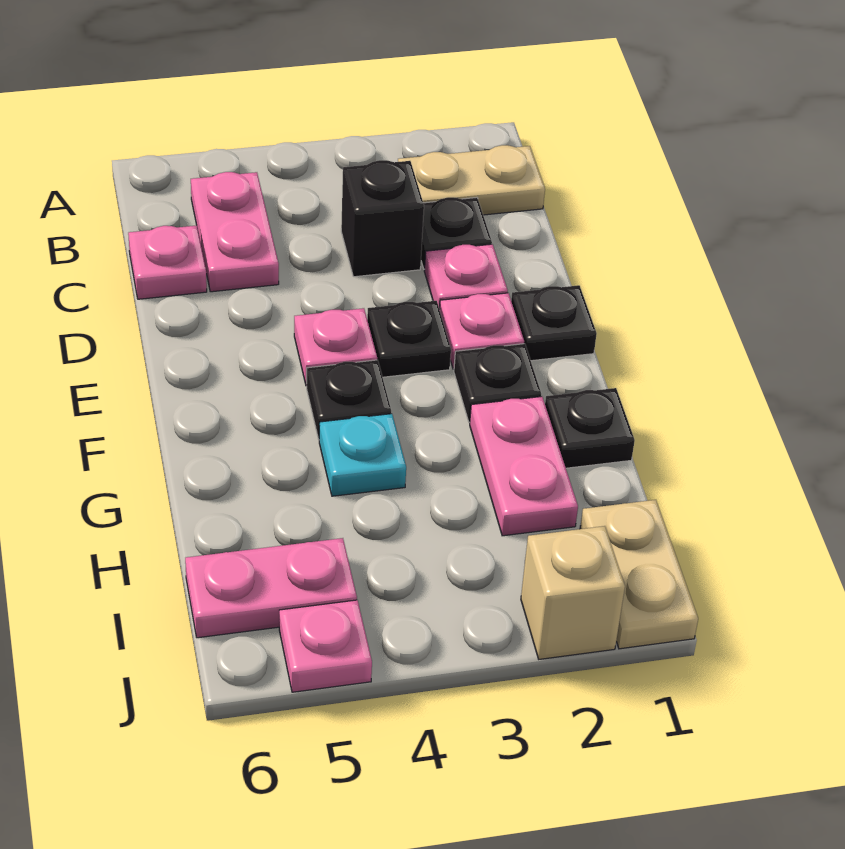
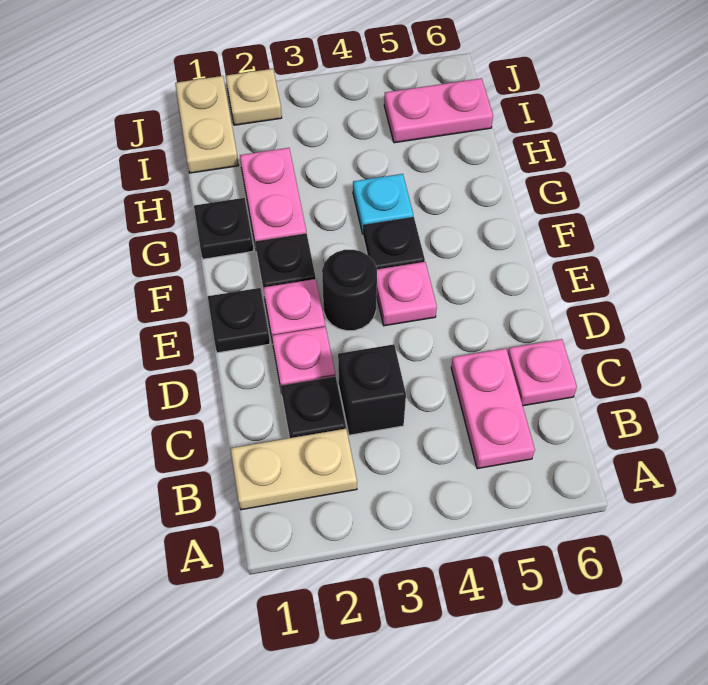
black 1x1 plate [367,301,451,377] -> black 1x1 round brick [322,250,377,331]
tan 1x1 brick [521,526,625,659] -> tan 1x1 plate [226,69,282,125]
pink 1x1 plate [279,600,372,692] -> none

